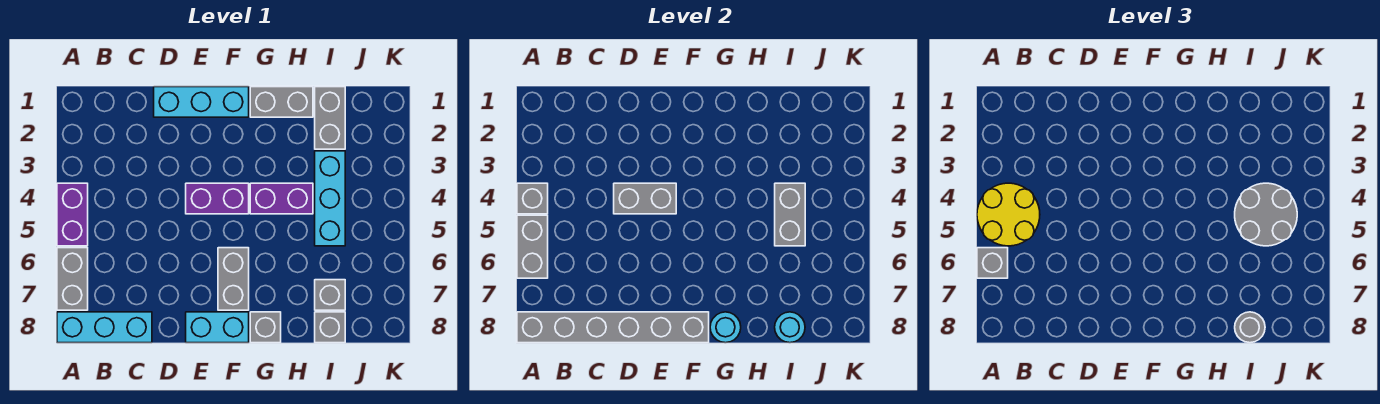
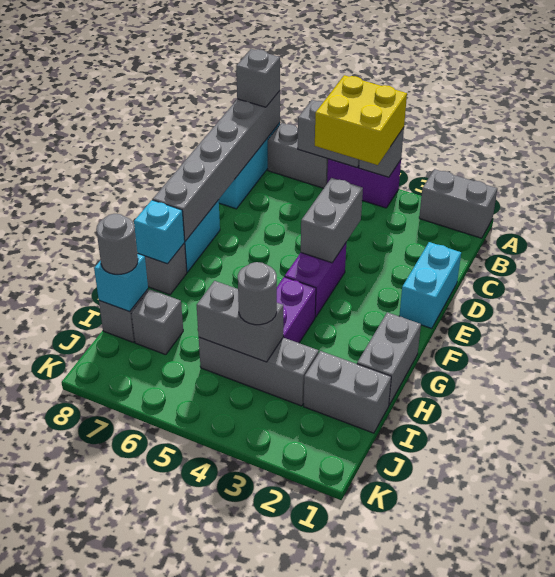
yellow 2x2 round brick [977,183,1040,246] -> yellow 2x2 brick [315,75,407,165]
grey 1x1 brick [977,248,1008,278] -> grey 1x1 brick moved to [236,49,280,107]
cyan 1x3 brick [154,87,249,117] -> cyan 1x2 brick [399,242,461,329]
grey 1x2 brick [218,248,249,310] -> grey 1x2 brick moved to [419,169,497,238]
cyan 1x1 round brick [710,312,741,343] -> cyan 1x1 brick [134,200,185,264]
cyan 1x3 brick [315,151,345,246] -> grey 1x3 brick [199,337,319,406]
grey 2x2 round brick [1235,183,1297,246] -> grey 1x1 round brick [238,262,277,325]
cyan 1x1 round brick [775,312,805,343] -> cyan 1x1 brick [94,254,148,312]

